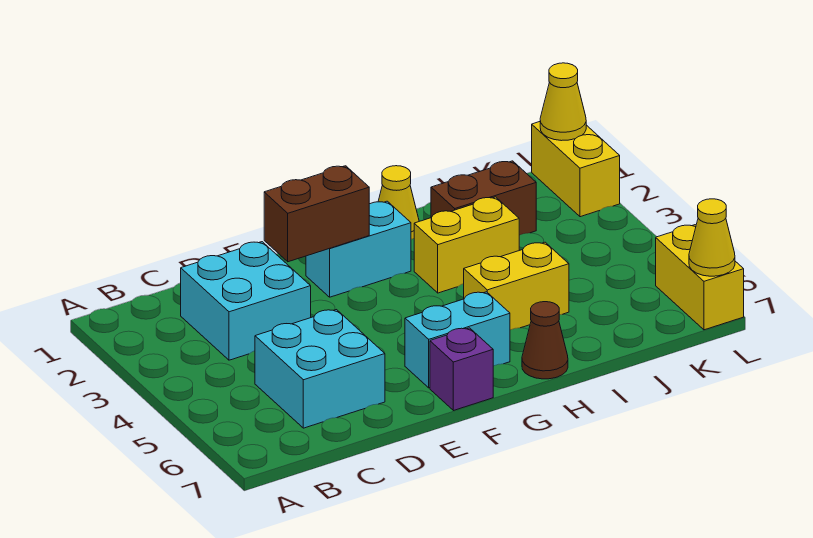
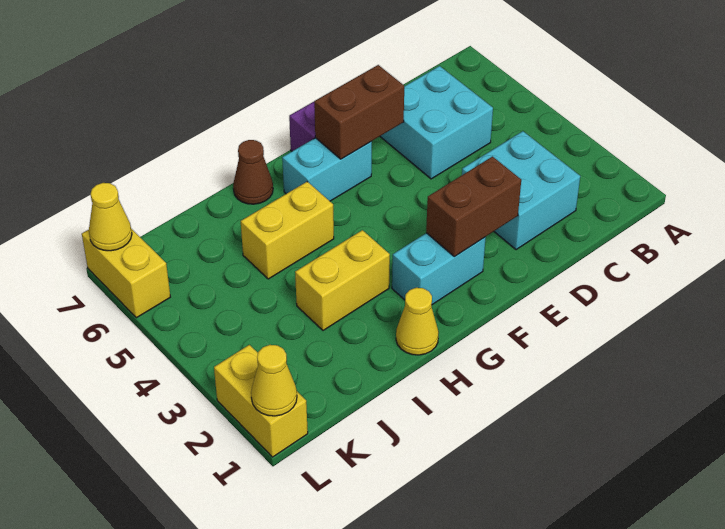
brown 1x2 brick [431,161,536,235] -> brown 1x2 brick moved to [314,65,404,159]

